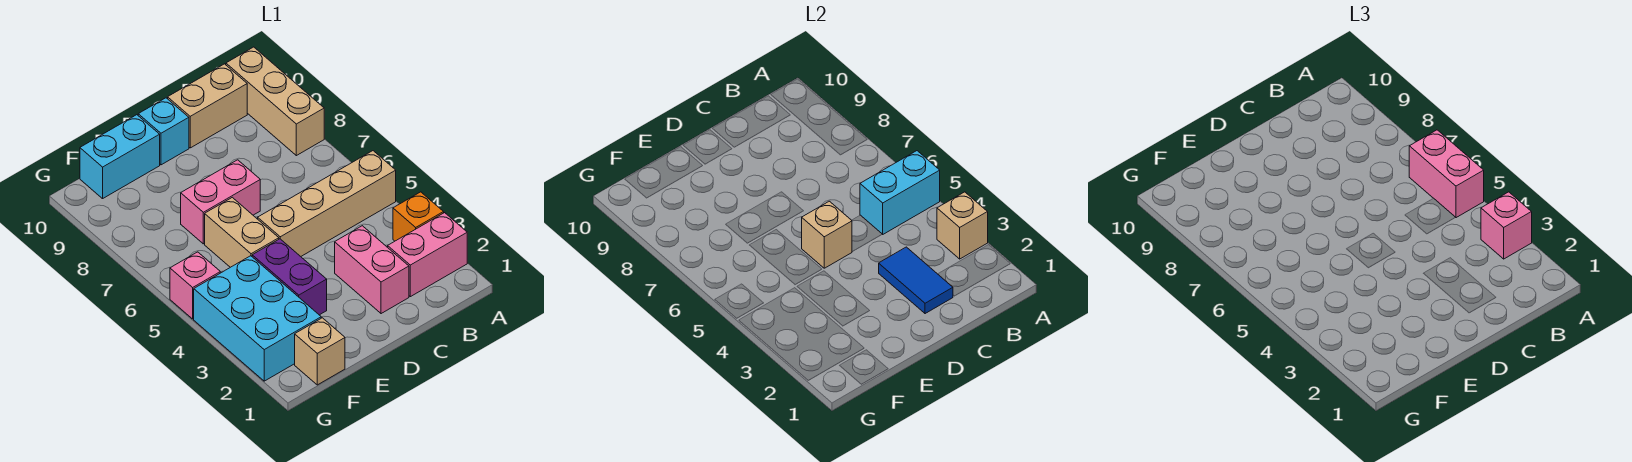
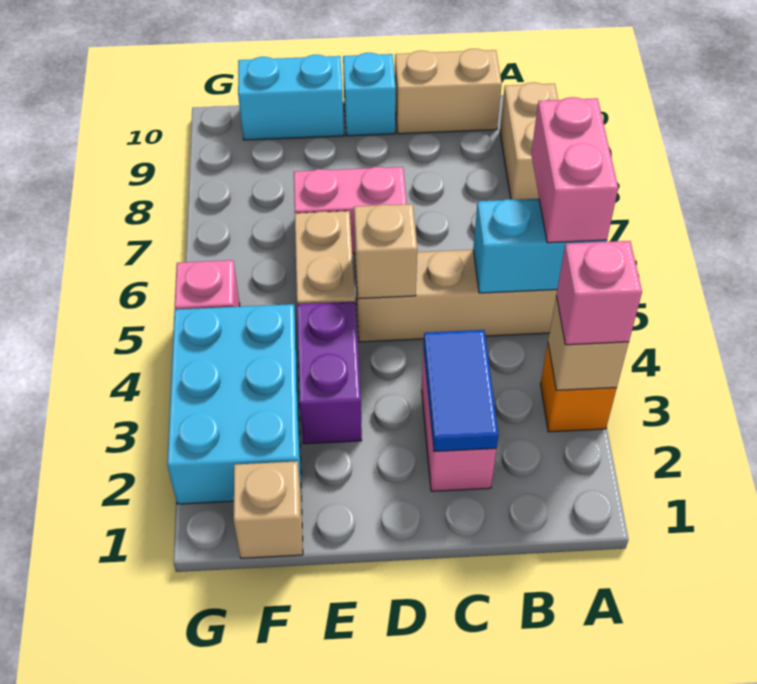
pink 1x2 brick [388,213,467,297] -> none
tan 1x3 brick [226,47,324,156] -> tan 1x2 brick [500,82,558,200]

